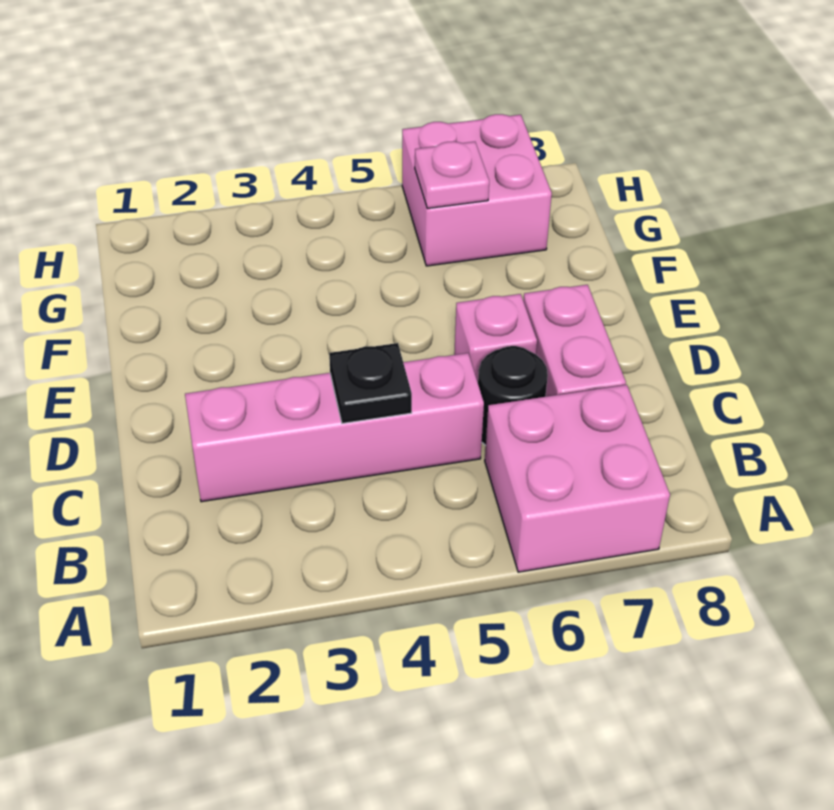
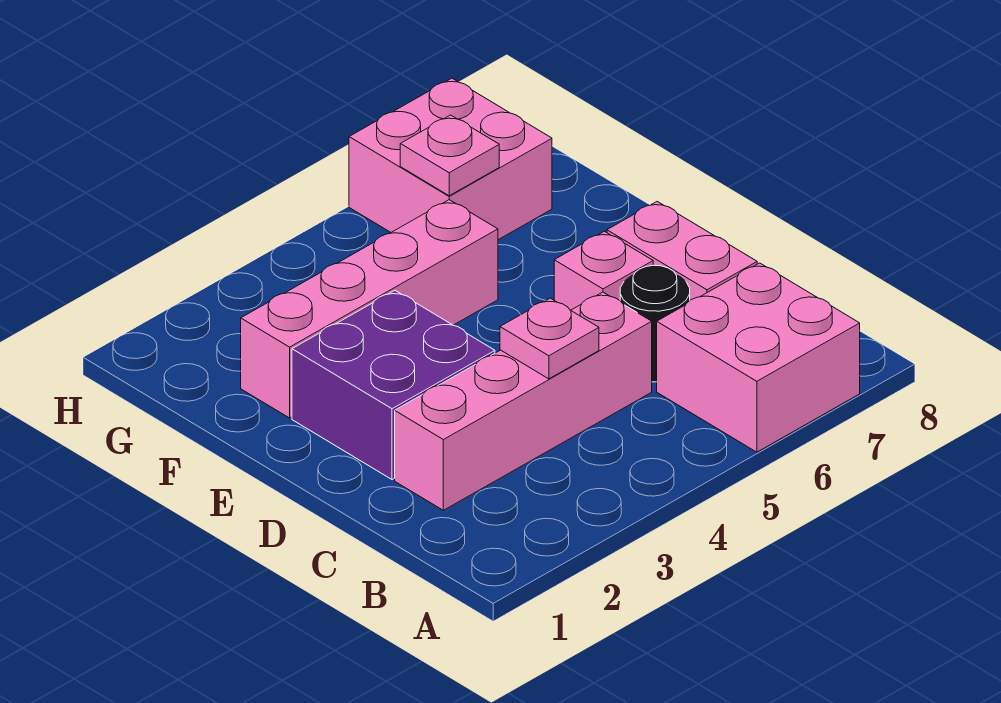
black 1x1 plate [329,343,412,423] -> pink 1x1 plate [500,298,599,379]
none -> purple 2x2 brick [292,291,495,480]
none -> pink 1x4 brick [241,200,498,418]

